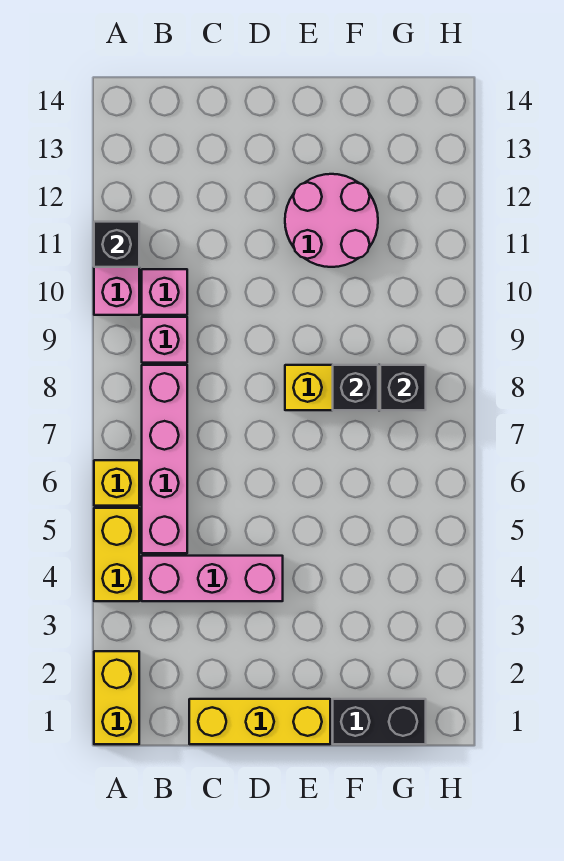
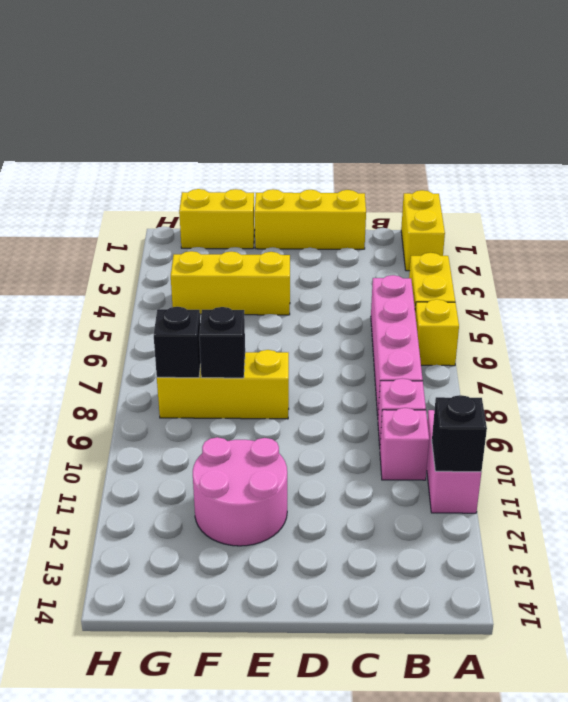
pink 1x3 brick [142,556,283,601] -> none
none -> yellow 1x3 brick [171,251,290,315]
black 1x2 brick [333,699,426,744] -> yellow 1x2 brick [179,189,255,249]

